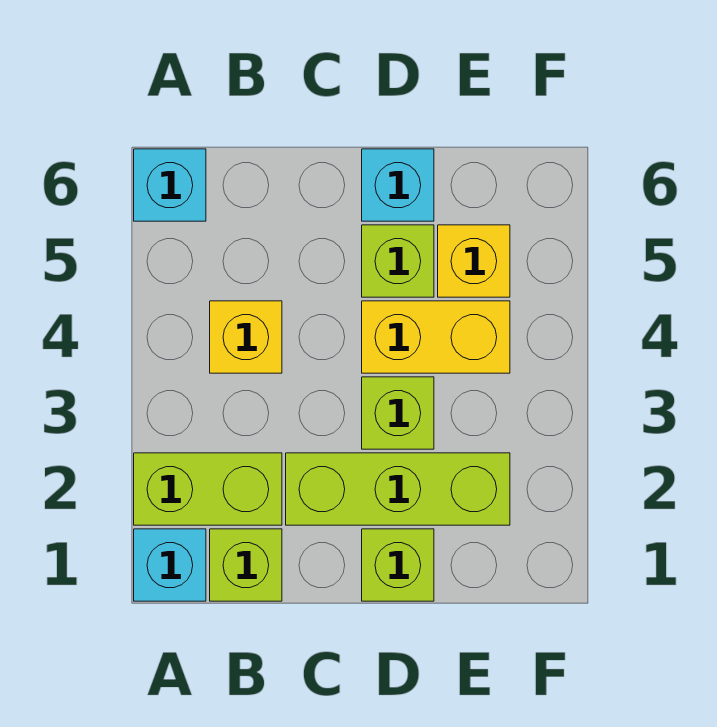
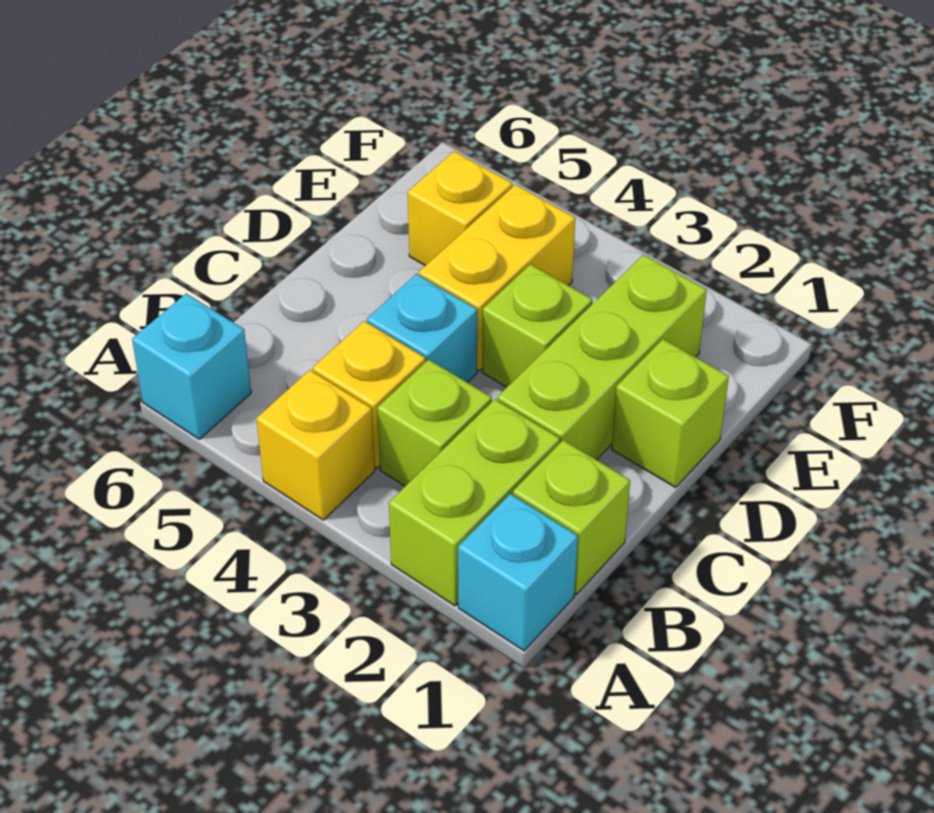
none -> yellow 1x1 brick [256,370,375,520]
lime 1x1 brick [362,225,434,297] -> lime 1x1 brick moved to [377,360,492,486]
cyan 1x1 brick [362,149,434,221] -> cyan 1x1 brick moved to [367,274,477,382]

